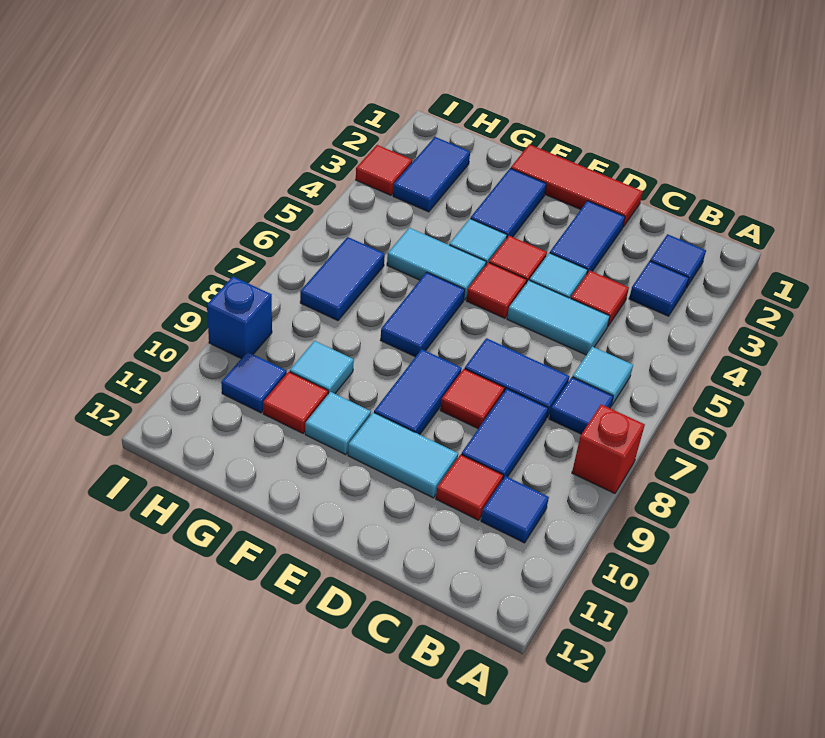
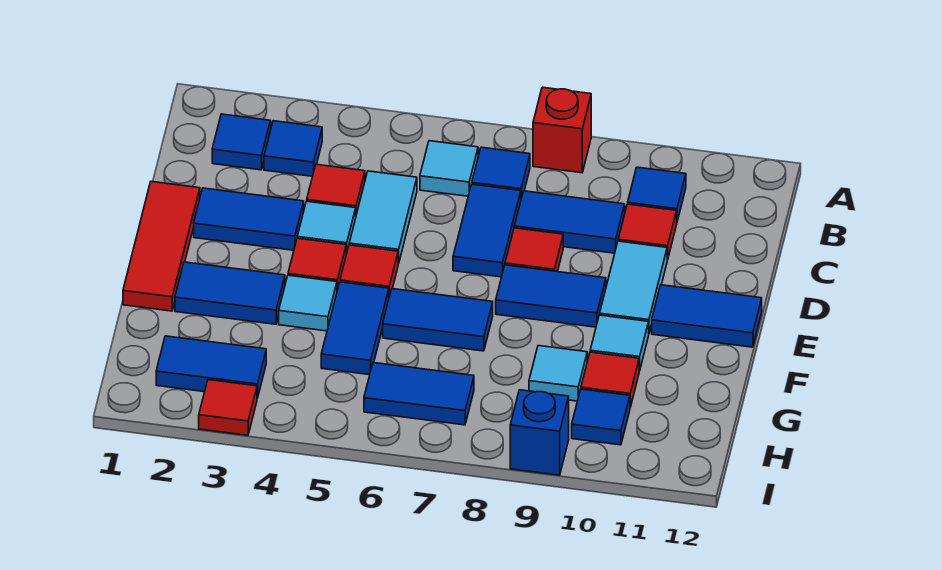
none -> blue 1x2 tile [652,285,762,347]
cyan 1x2 tile [387,228,486,300] -> blue 1x2 tile [321,282,389,375]

